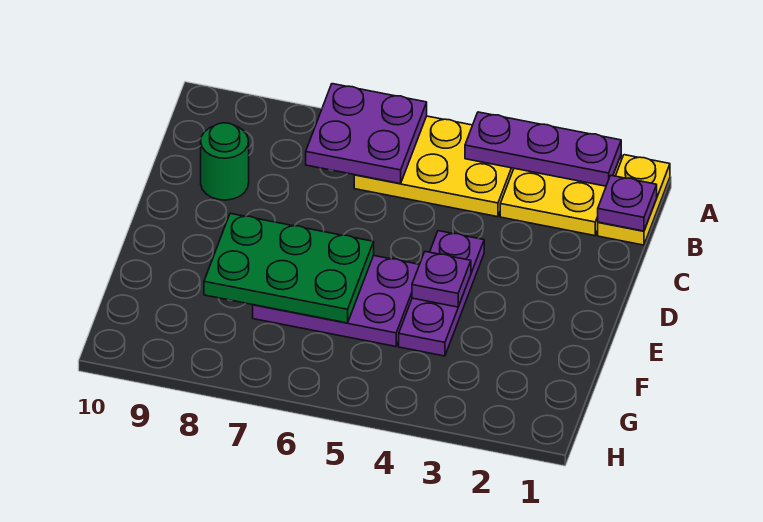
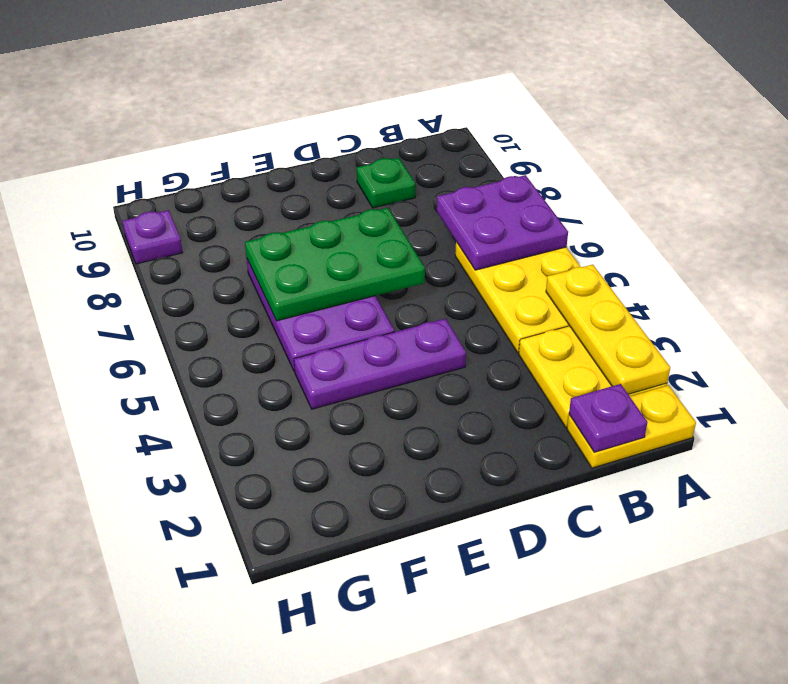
purple 1x3 plate [465,112,621,186] -> yellow 1x3 plate [546,265,670,394]
green 1x1 round brick [201,123,249,200] -> green 1x1 plate [357,158,415,208]
purple 1x1 plate [412,252,471,307] -> purple 1x1 plate moved to [123,210,183,264]
green 2x3 plate [204,213,374,323] -> green 2x3 plate turned to [245,208,425,321]

